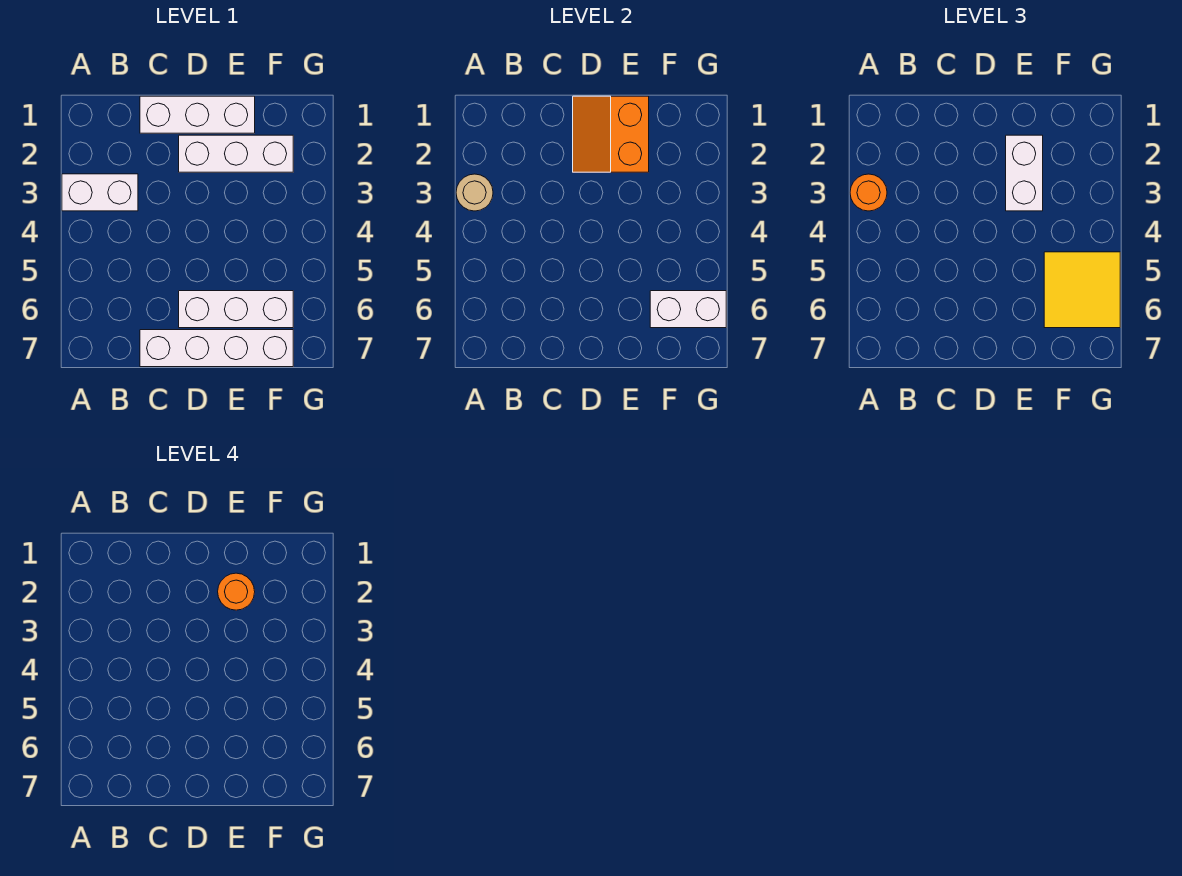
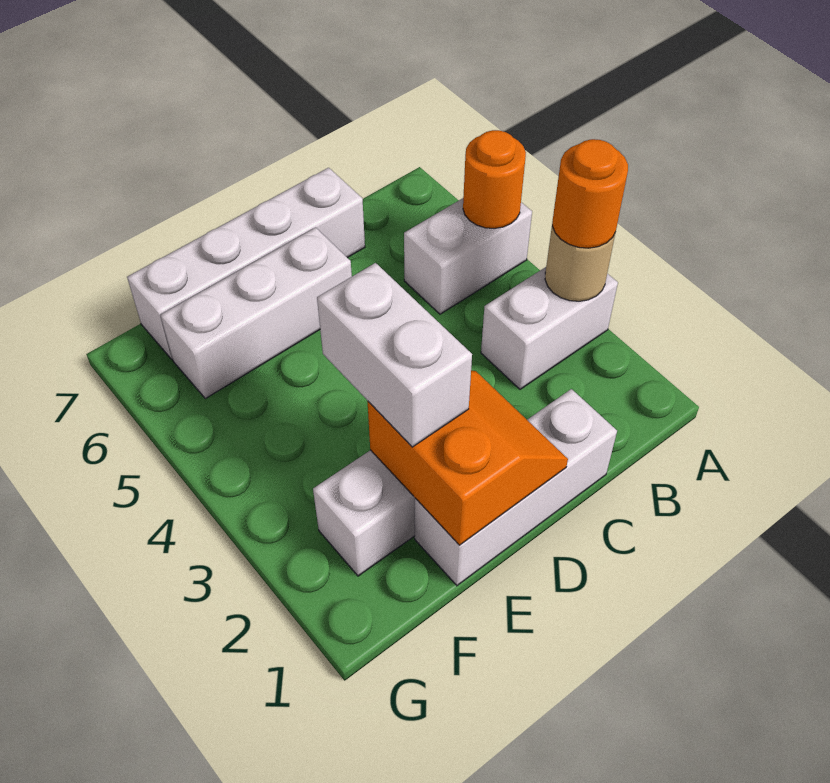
orange 1x1 round brick [218,573,255,610] -> orange 1x1 round brick moved to [463,130,526,228]
yellow 2x2 tile [1044,252,1120,328] -> none
white 1x2 brick [650,291,726,328] -> white 1x2 brick moved to [404,198,532,314]

